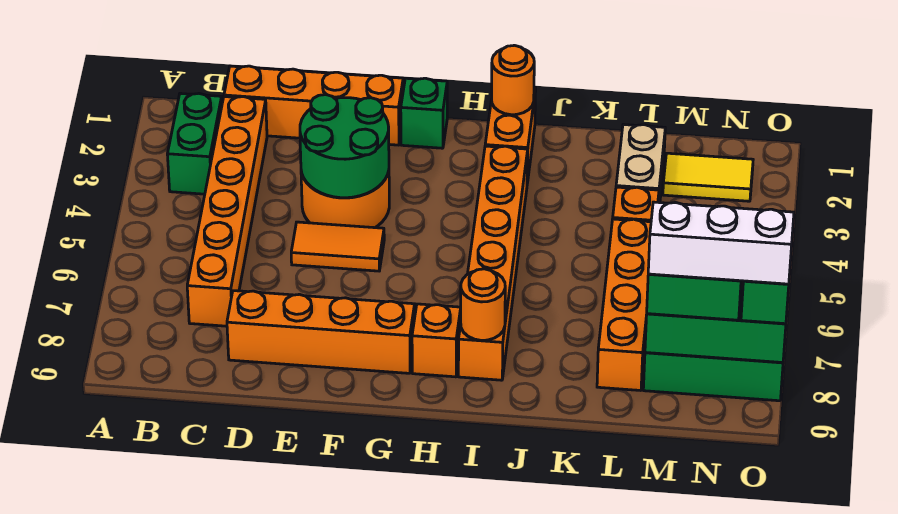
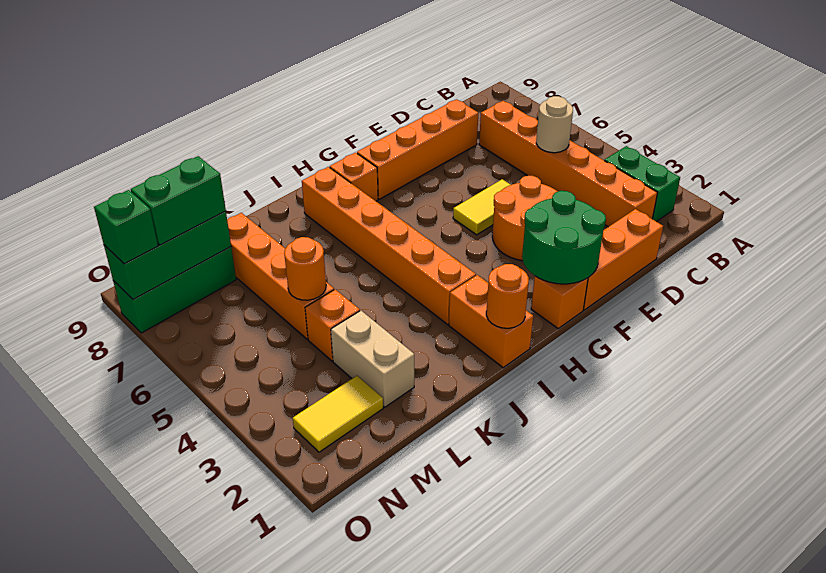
orange 1x4 brick [224,66,403,145] -> orange 1x3 brick [583,209,663,310]
none -> tan 1x1 round brick [536,96,573,153]
green 2x2 round brick [300,95,389,198] -> green 2x2 round brick moved to [522,191,606,284]
orange 1x2 tile [291,222,384,271] -> yellow 1x2 tile [453,179,510,235]
green 1x1 brick [401,78,447,148] -> orange 1x1 brick [531,276,588,328]
orange 1x1 round brick [461,269,505,340] -> orange 1x1 round brick moved to [284,237,326,300]
white 1x3 brick [648,202,794,284] -> none

